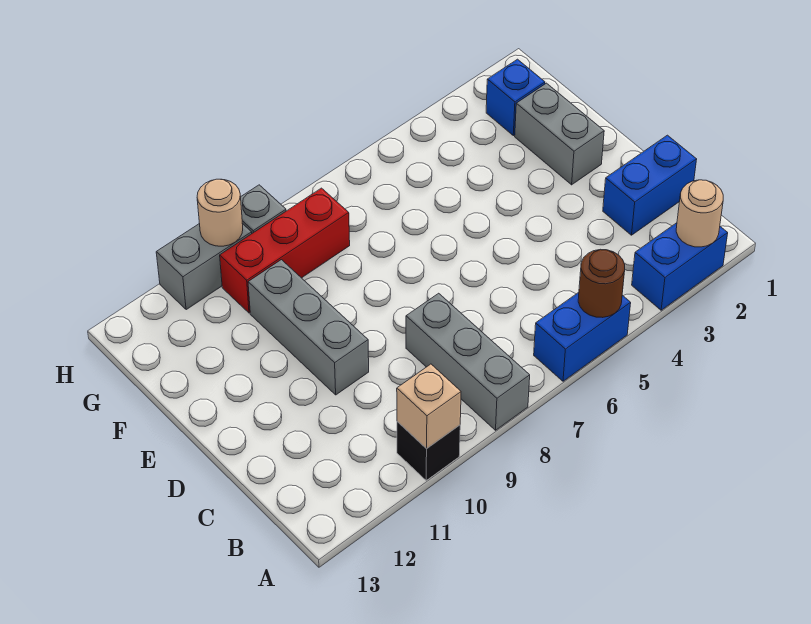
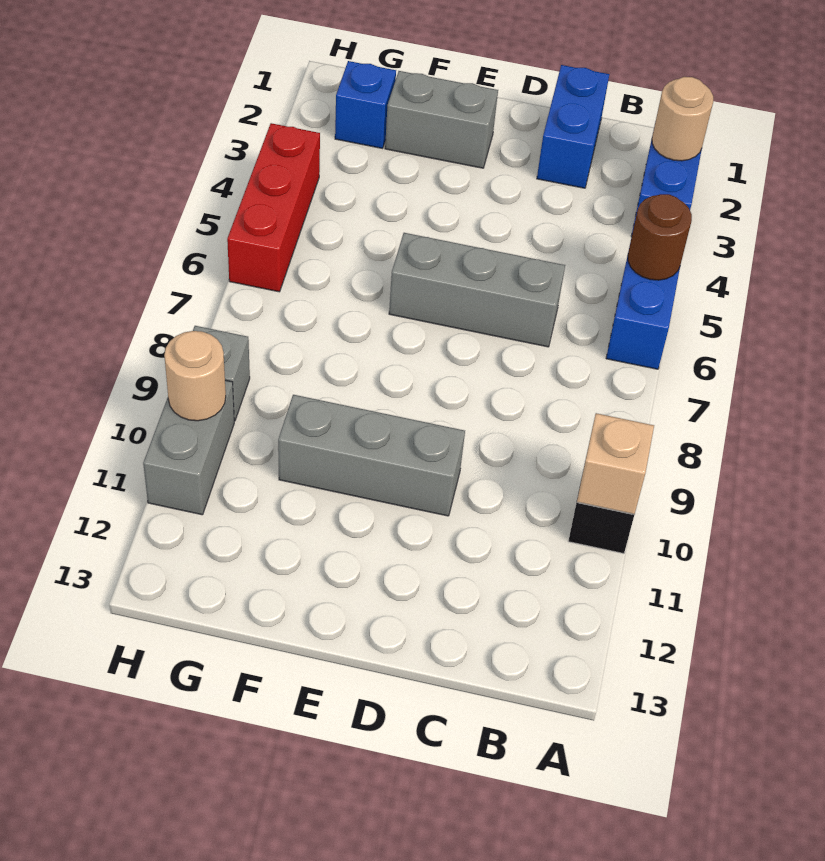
grey 1x3 brick [406,293,530,430] -> grey 1x3 brick moved to [389,233,565,347]
red 1x3 brick [220,188,350,313] -> red 1x3 brick moved to [227,123,320,292]

